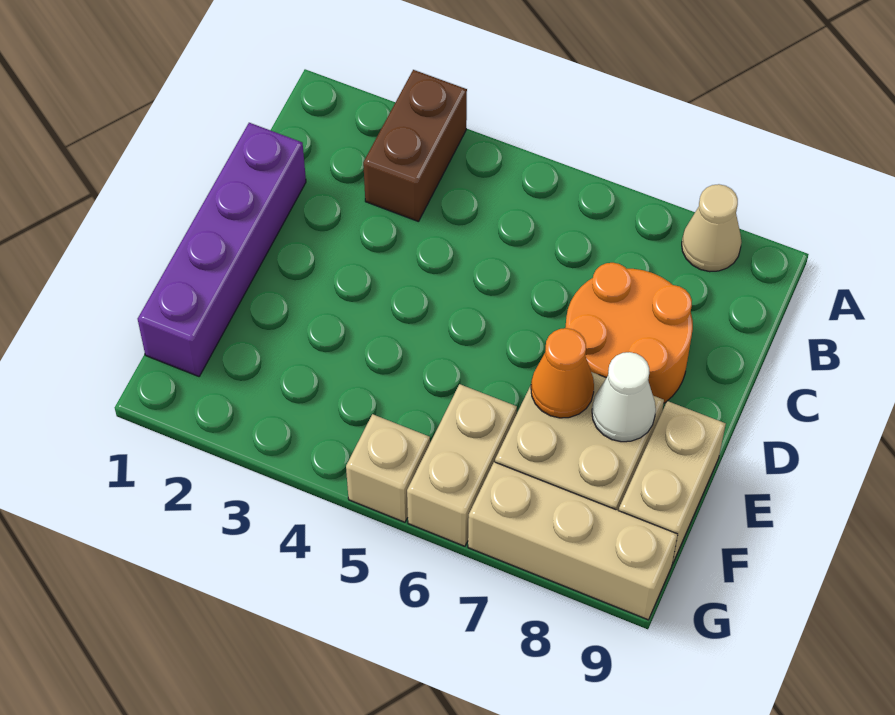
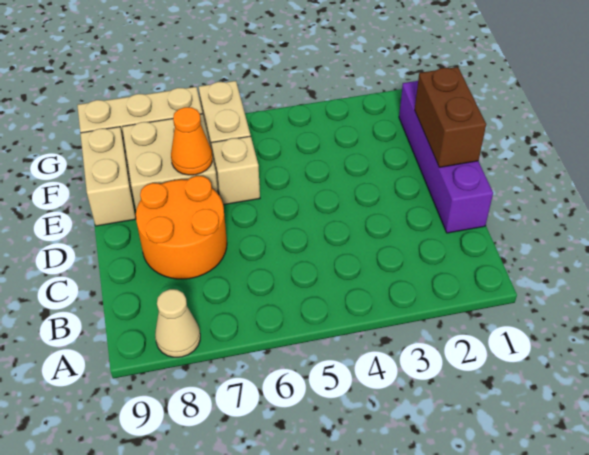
brown 1x2 brick [363,70,467,222] -> brown 1x2 brick moved to [415,67,486,167]
white 1x1 cone [592,352,656,442] -> none
tan 1x1 brick [346,414,430,522] -> tan 1x1 brick moved to [211,136,260,205]

